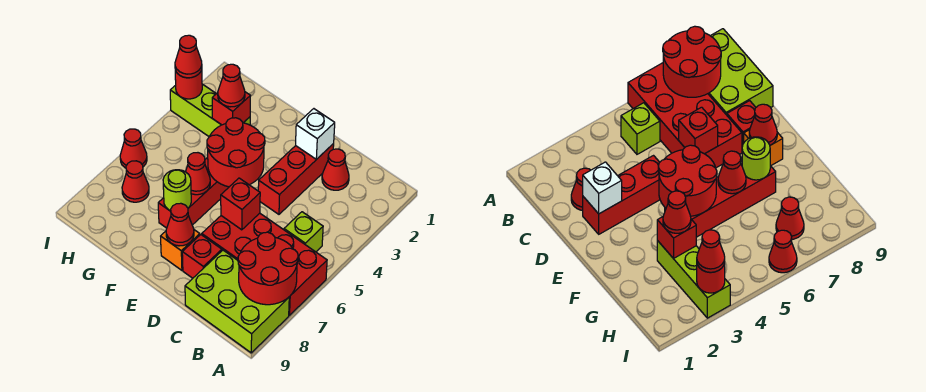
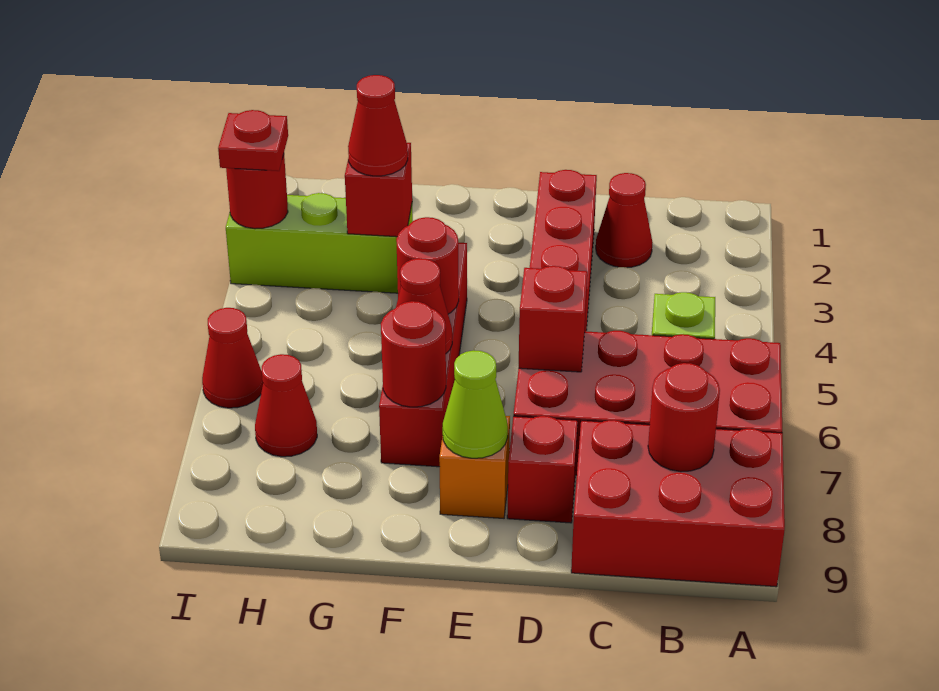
red 2x2 round brick [238,232,298,305] -> red 1x1 round brick [648,363,720,472]
lime 2x3 brick [185,250,289,353] -> red 2x3 brick [571,420,785,587]
white 1x1 brick [296,109,335,159] -> none
red 2x2 round brick [207,118,265,187] -> red 1x1 round brick [396,217,459,314]
red 1x1 cone [166,203,194,246] -> lime 1x1 cone [443,350,508,458]
lime 1x1 round brick [163,170,191,211] -> red 1x1 round brick [381,301,446,407]
red 1x1 cone [175,35,202,78] -> red 1x1 plate [218,110,288,171]

